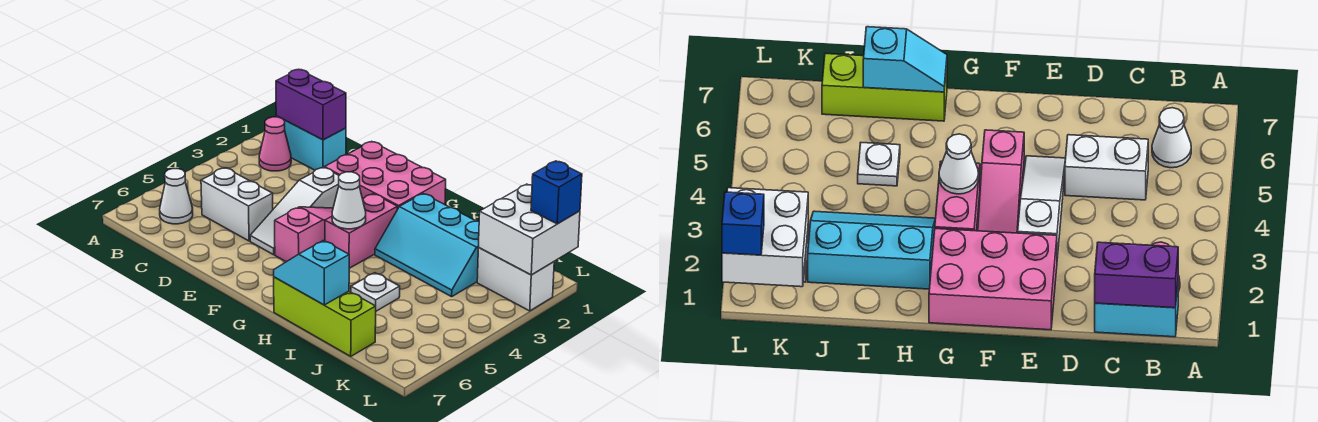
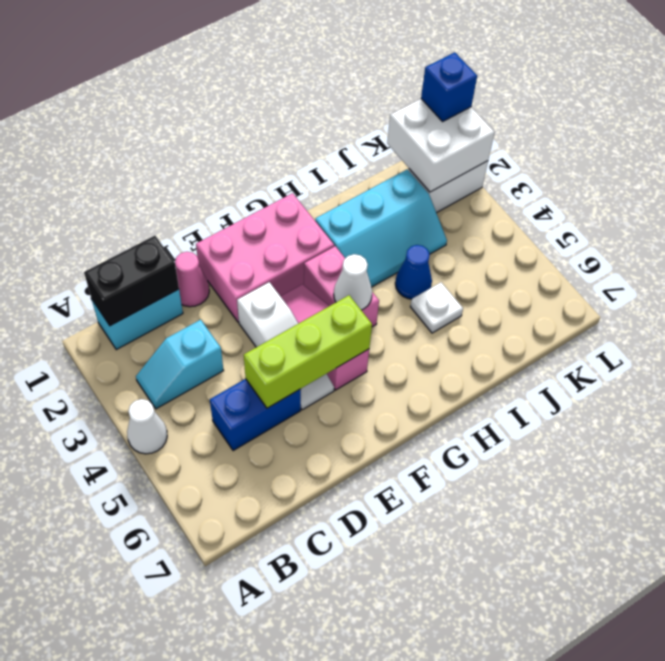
purple 1x2 brick [276,70,346,140] -> black 1x2 brick [84,236,179,326]
pink 1x1 cone [259,117,291,171] -> pink 1x1 cone moved to [175,252,209,307]
white 1x1 cone [160,169,193,224] -> white 1x1 cone moved to [127,399,167,454]
white 1x2 brick [201,168,273,241] -> blue 1x2 brick [210,379,301,451]
lime 1x3 brick [274,277,376,356] -> lime 1x3 brick moved to [244,295,372,408]
cyan 1x2 slope [274,241,349,305] -> cyan 1x2 slope moved to [136,320,224,409]
none -> blue 1x1 cone [395,245,432,299]

